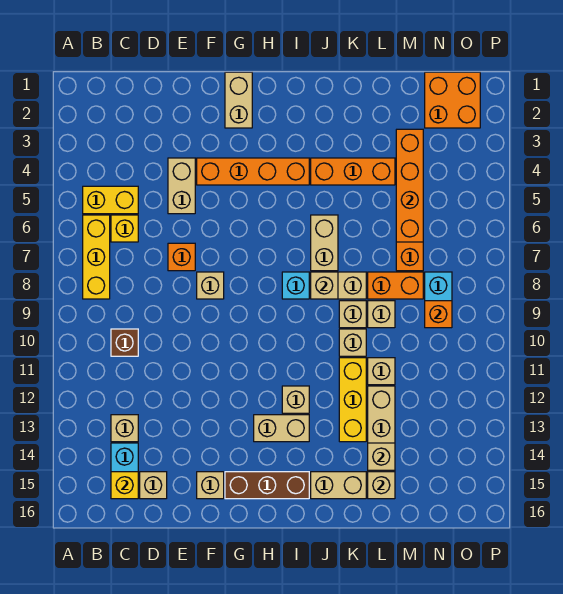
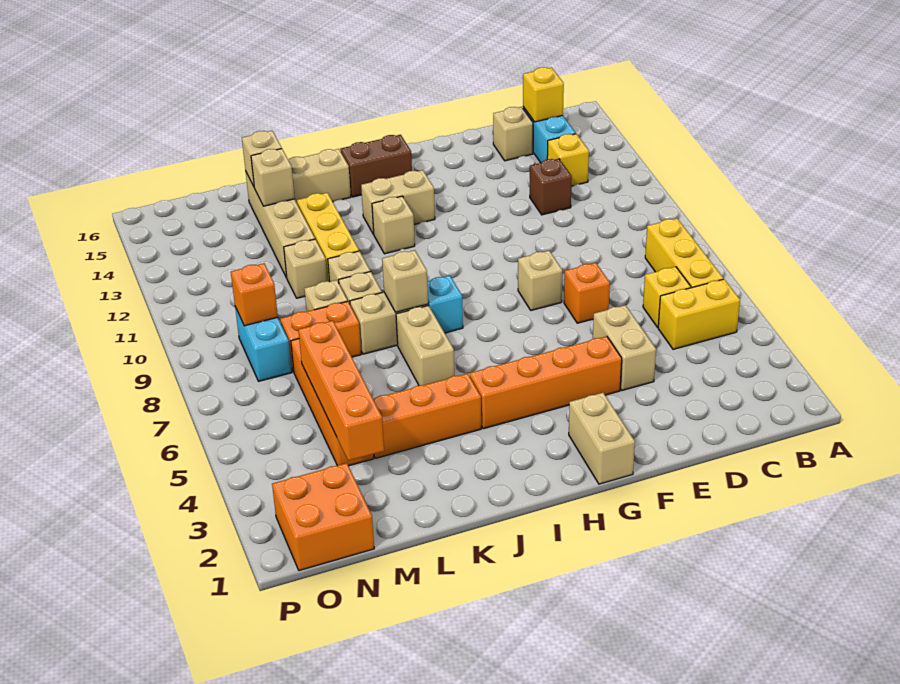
brown 1x1 brick [111,329,138,356] -> brown 1x1 brick moved to [530,159,572,215]
tan 1x1 brick [111,415,138,442] -> yellow 1x1 brick [547,134,589,186]
tan 1x1 brick [197,472,224,499] -> none
brown 1x3 brick [225,472,309,499] -> brown 1x2 brick [340,135,412,197]

